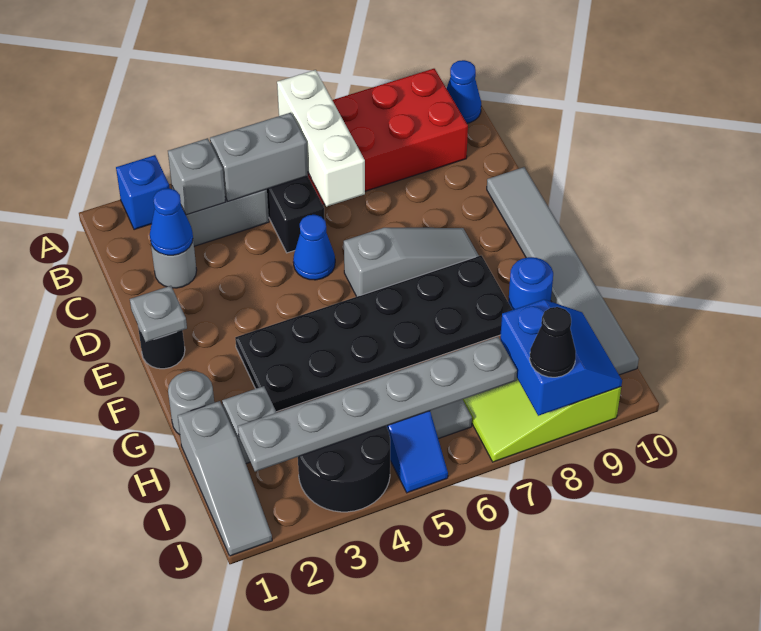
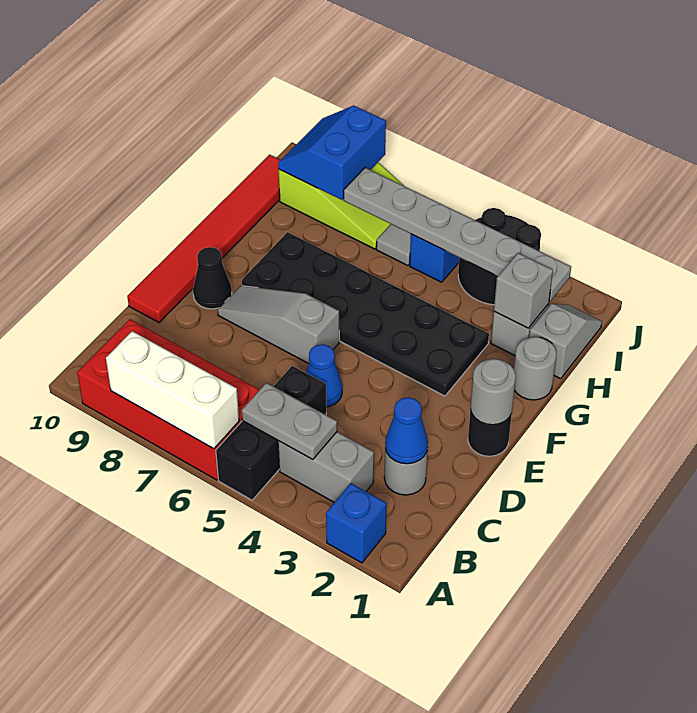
white 1x3 brick [277,70,365,207] -> white 1x3 brick turned to [106,331,239,449]
blue 1x1 cone [446,60,481,123] -> none
grey 1x1 brick [168,138,226,215] -> grey 1x1 brick moved to [494,253,553,328]
grey 1x2 brick [210,113,308,201] -> grey 1x2 plate [241,383,337,460]
grey 1x6 tile [487,167,639,375] -> red 1x6 tile [127,155,280,322]
grey 1x1 plate [130,286,187,342] -> grey 1x1 round brick [470,359,516,425]
blue 1x1 round brick [508,257,553,310] -> none
grey 1x3 slope [178,401,272,556] -> grey 1x2 slope [529,304,602,379]
black 1x1 cone [530,307,576,377] -> black 1x1 cone moved to [193,247,232,309]

